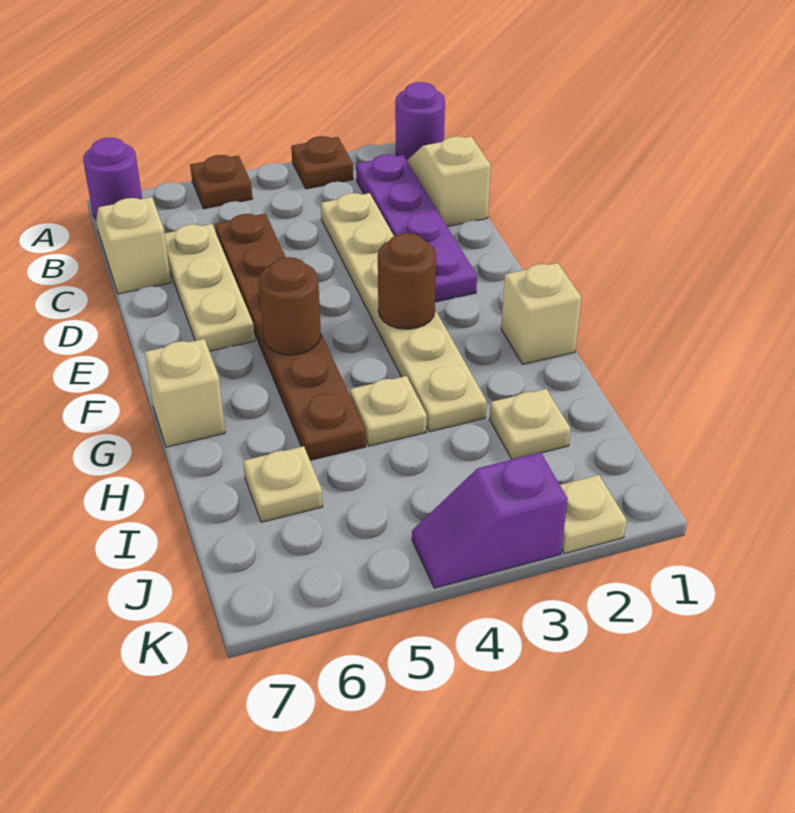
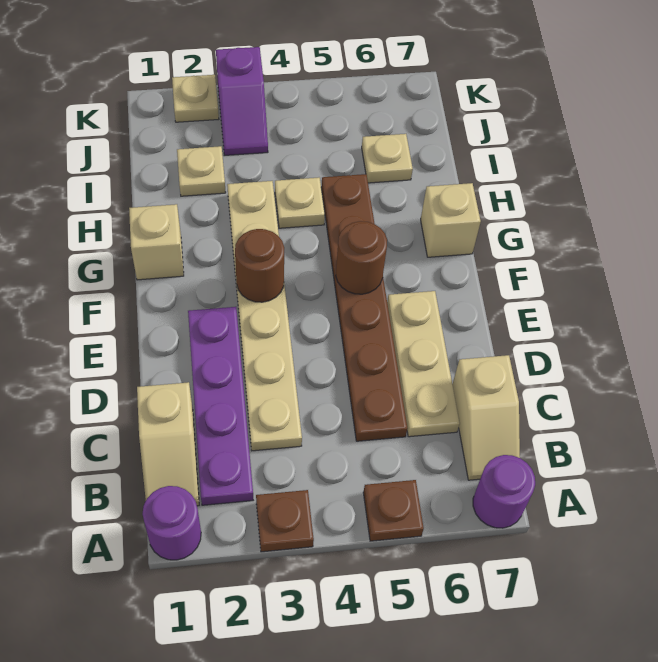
purple 1x2 slope [412,453,568,588] -> purple 1x2 slope turned to [216,47,268,155]

